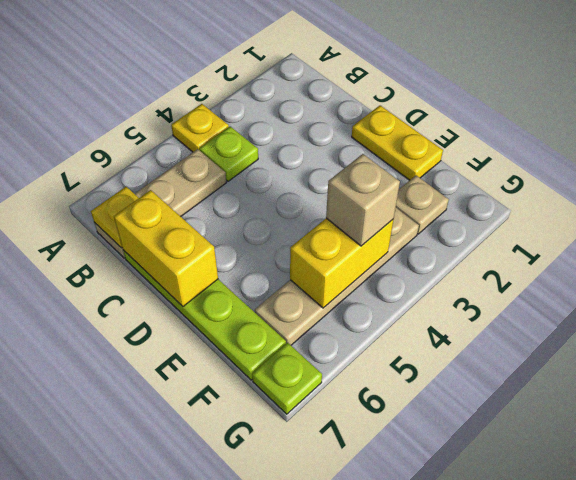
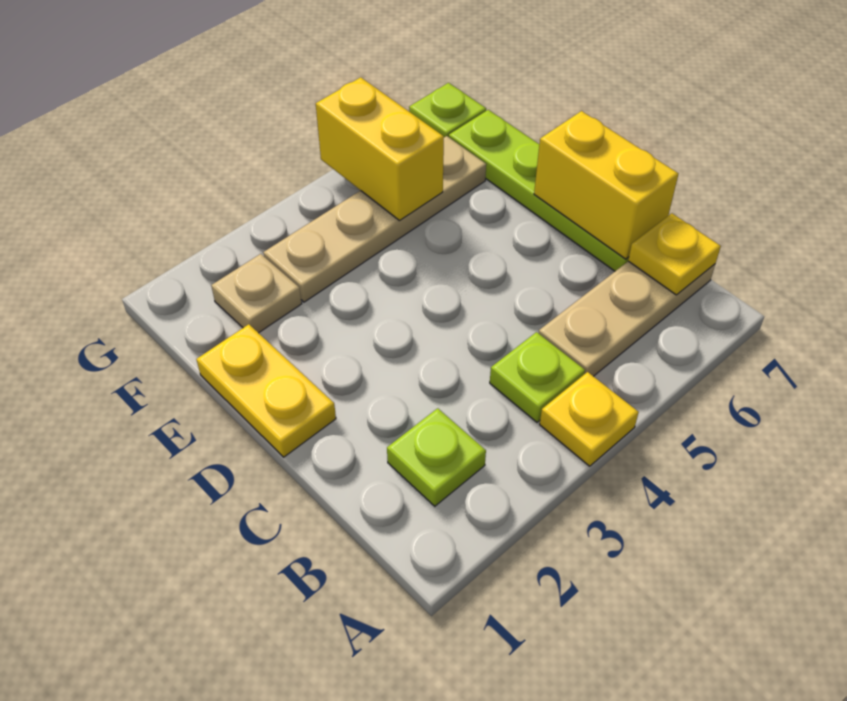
none -> lime 1x1 plate [387,408,486,506]
yellow 1x2 brick [290,218,394,308] -> yellow 1x2 brick turned to [316,77,444,221]
tan 1x1 brick [326,154,400,246] -> none

